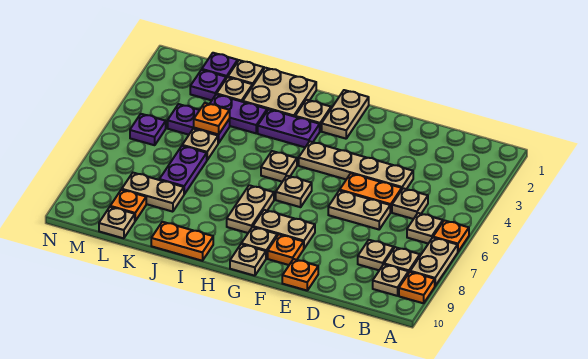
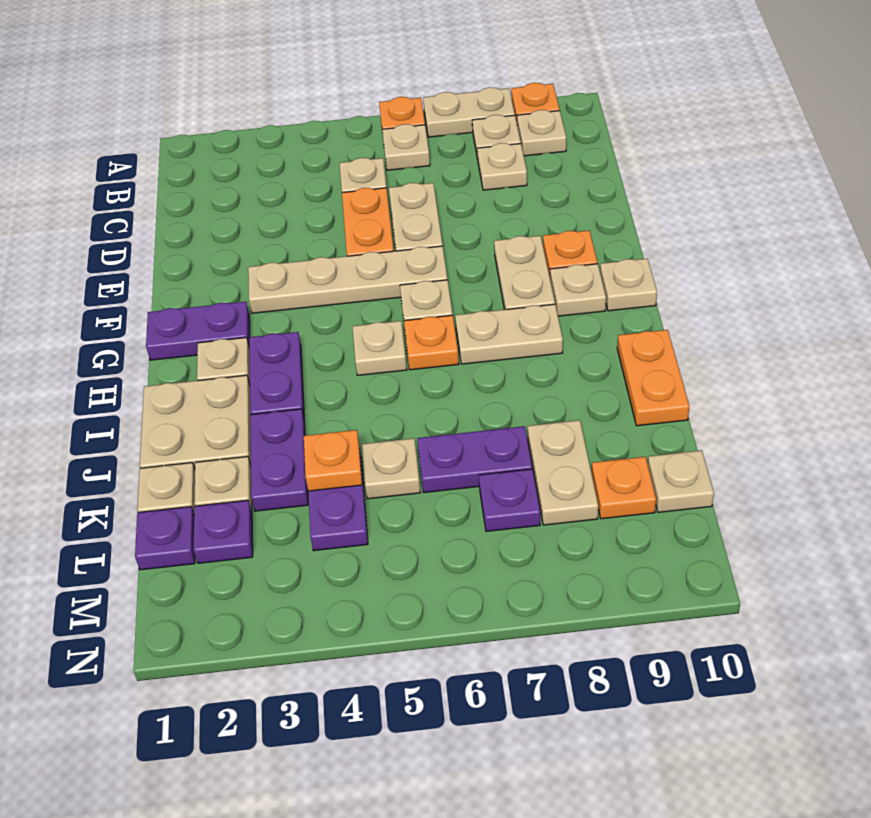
tan 1x4 plate [299,141,413,189] -> tan 1x4 plate turned to [248,246,447,313]
orange 1x1 plate [282,259,318,290] -> orange 1x1 plate moved to [404,315,459,370]
tan 1x2 plate [322,90,369,139] -> purple 1x2 plate [146,302,250,360]
purple 1x1 plate [130,114,166,145] -> purple 1x1 plate moved to [479,469,540,531]

